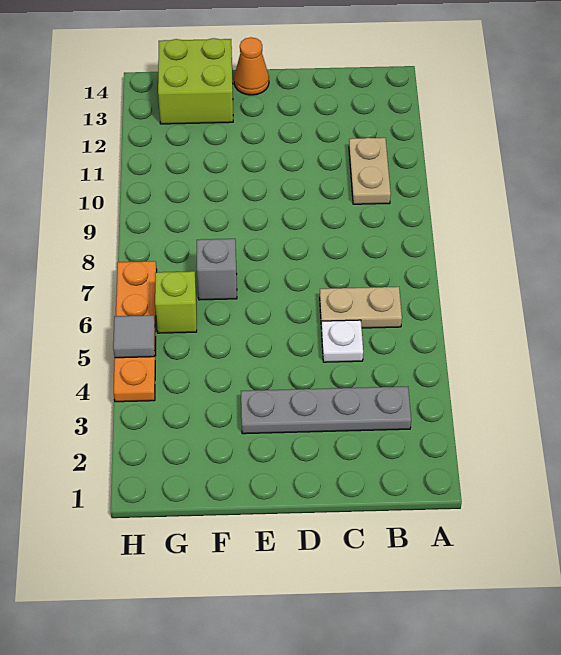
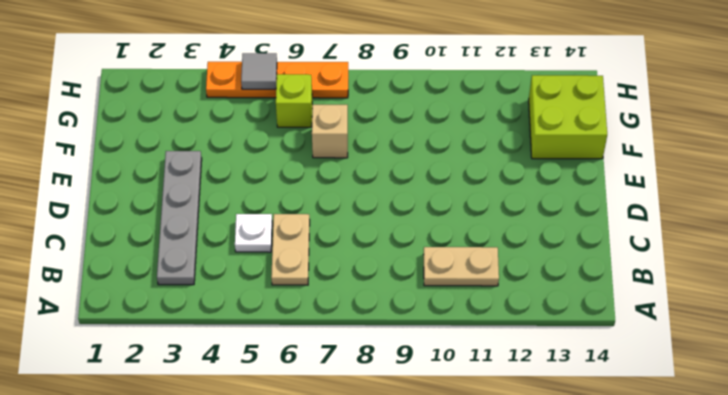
orange 1x1 cone [234,37,269,95] -> none
grey 1x1 brick [197,239,237,300] -> tan 1x1 brick [312,105,348,158]

